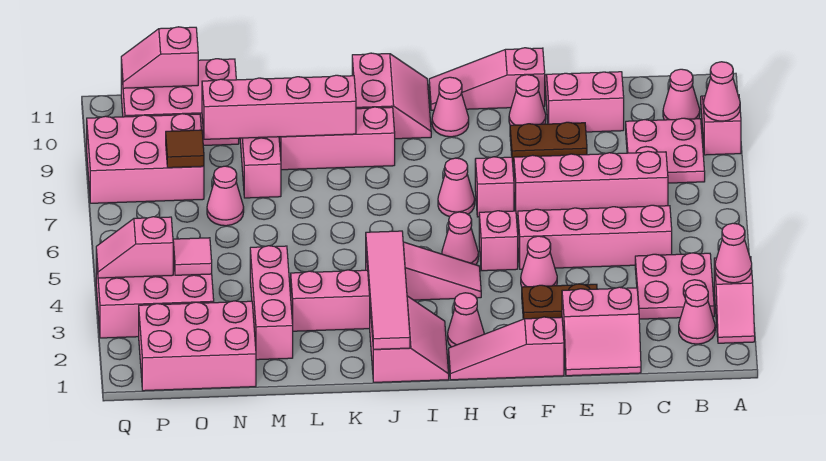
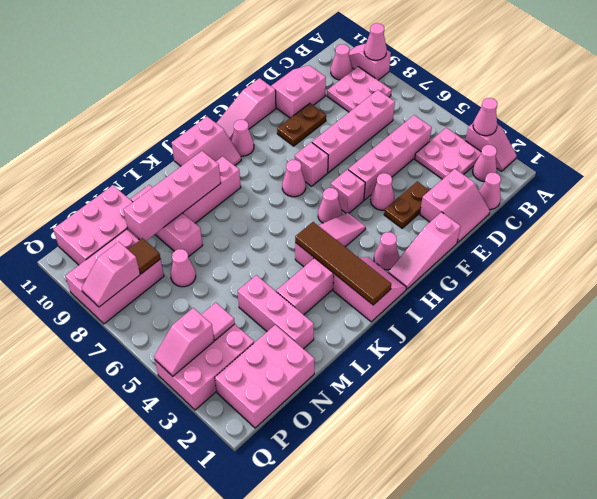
pink 1x1 cone [509,75,546,125] -> pink 1x1 cone moved to [479,173,501,210]
pink 2x2 slope [352,53,431,139] -> pink 2x2 slope turned to [172,117,241,166]
pink 1x4 tile [366,231,410,349] -> brown 1x4 tile [295,222,391,305]
pink 1x2 slope [121,27,198,88] -> pink 1x2 slope moved to [81,242,140,307]

